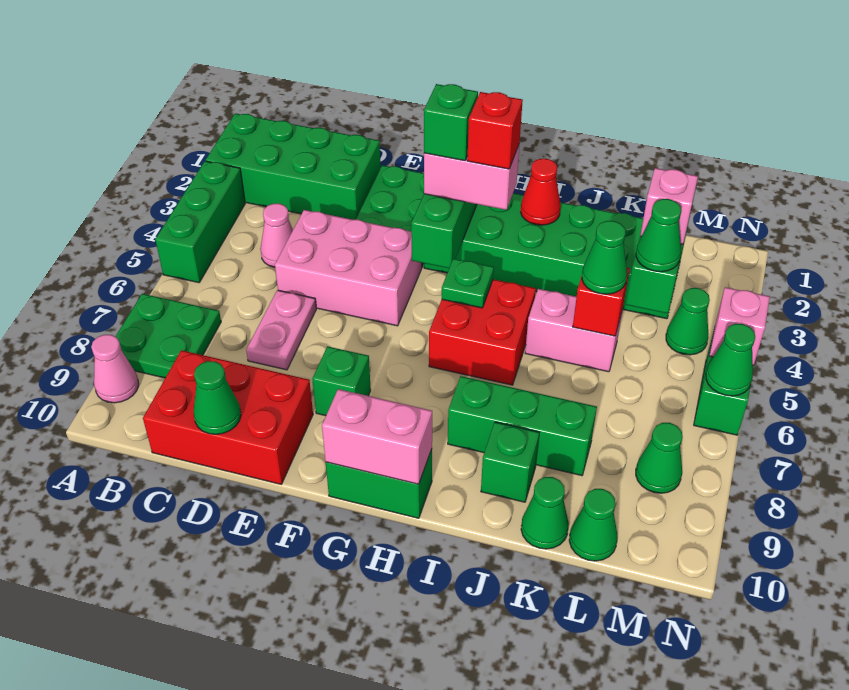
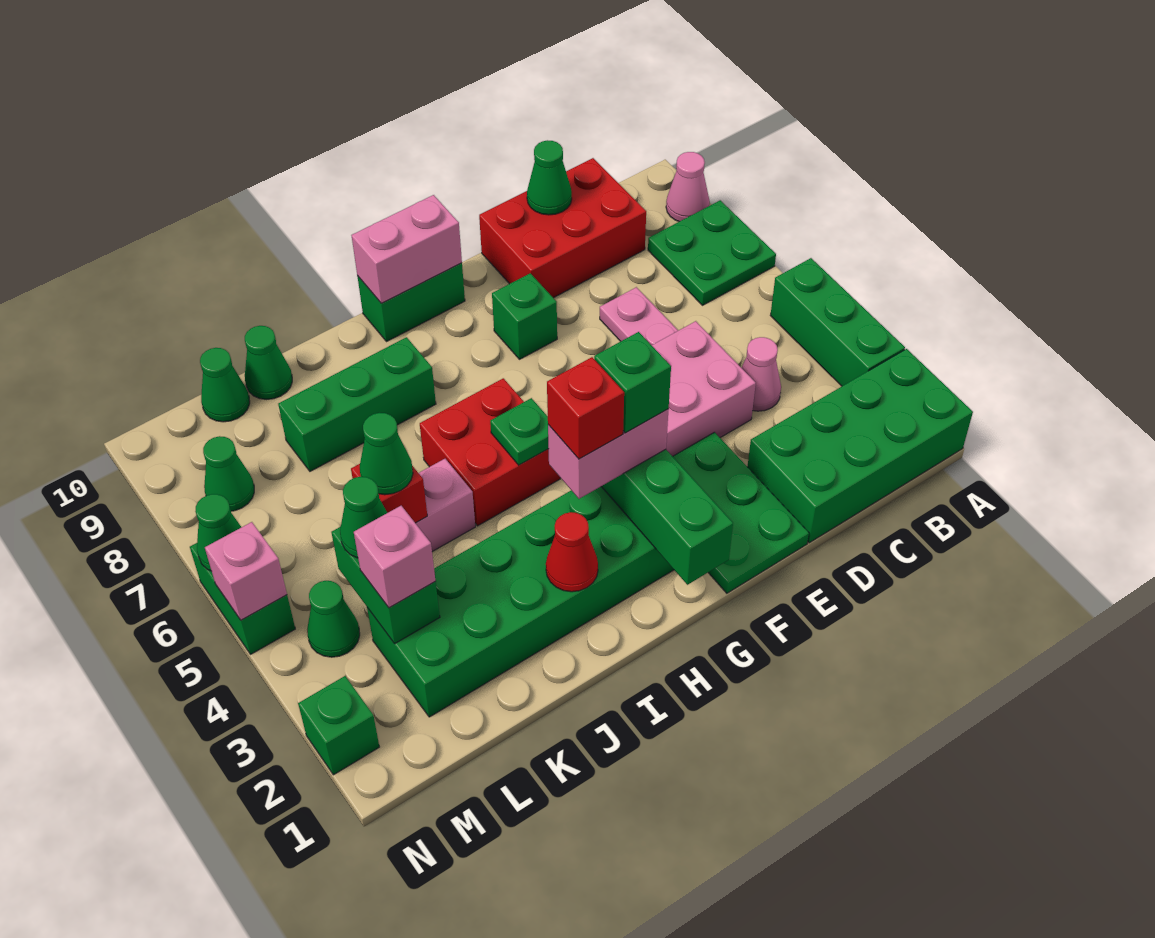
green 1x1 brick [481,422,539,502] -> green 1x1 brick moved to [298,676,379,775]

